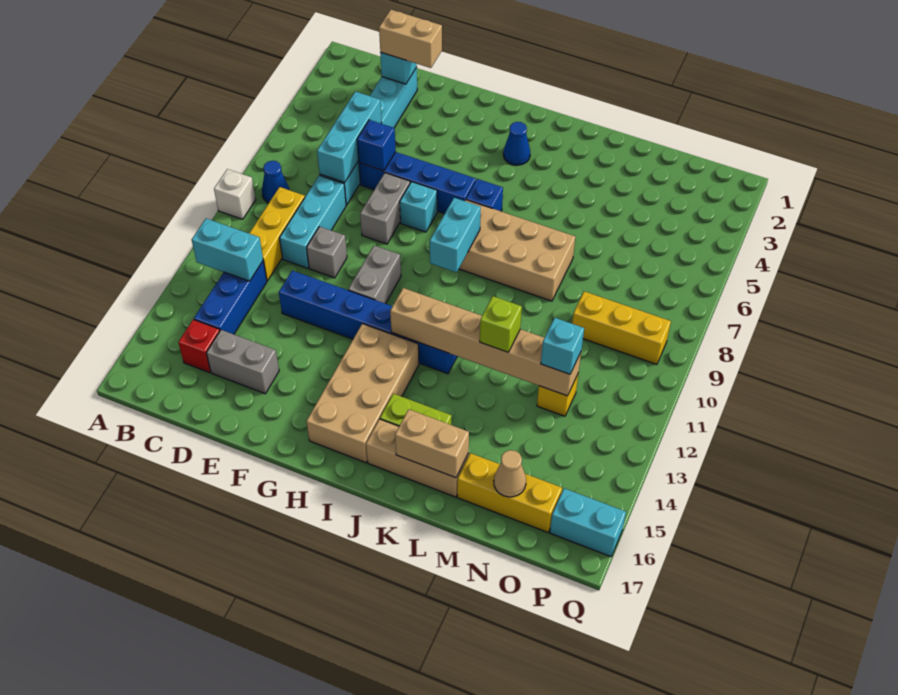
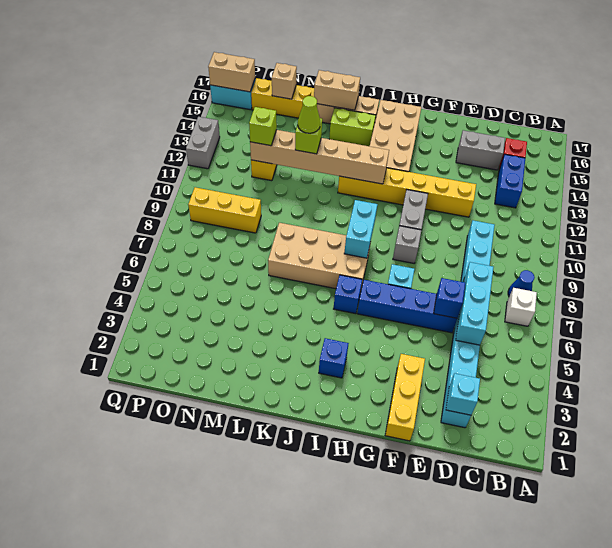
white 1x1 brick [214,169,256,219] -> white 1x1 brick moved to [505,288,537,326]
cyan 1x2 brick [192,219,263,281] -> none
yellow 1x3 brick [249,187,305,281] -> yellow 1x3 brick moved to [385,354,425,441]
blue 1x3 brick [194,261,267,334] -> blue 1x2 brick [495,154,525,208]
tan 1x2 brick [379,10,442,68] -> tan 1x2 brick moved to [208,52,255,92]
grey 1x1 brick [307,227,347,278] -> grey 1x1 brick moved to [393,226,421,263]
blue 1x6 brick [279,271,457,374] -> yellow 1x6 brick [338,168,476,217]
grey 1x2 brick [360,173,410,244] -> grey 1x2 brick moved to [186,117,220,169]
blue 1x1 cone [503,122,530,165] -> blue 1x1 brick [319,338,349,378]
none -> lime 1x1 cone [298,96,320,133]
cyan 1x1 brick [541,318,584,374] -> lime 1x1 brick [249,107,277,146]
tan 1x1 cone [494,450,526,497] -> tan 1x1 brick [272,63,297,99]

